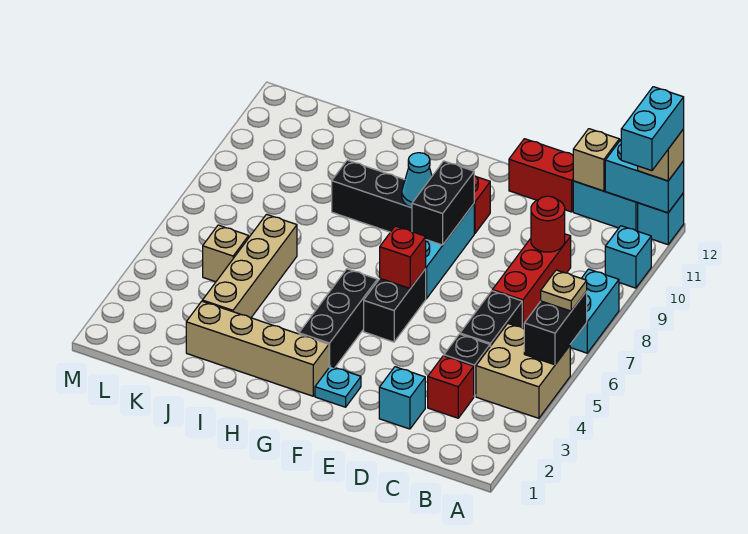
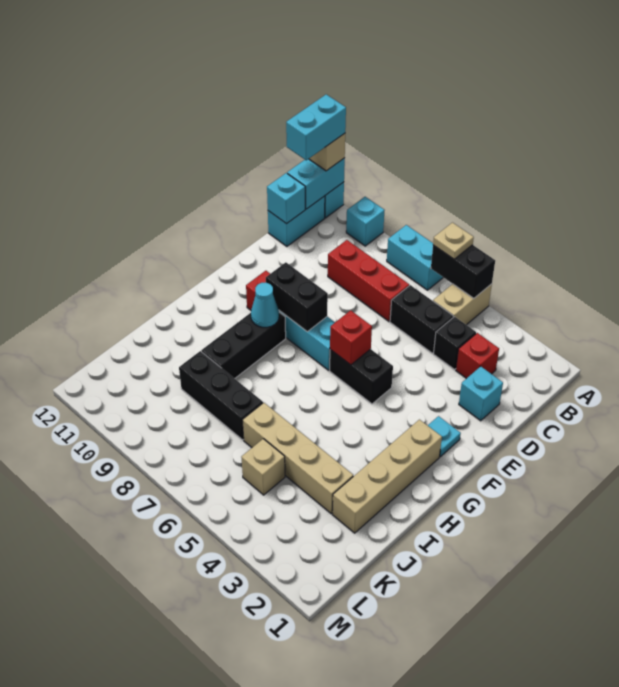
tan 2x2 brick [476,324,570,418] -> tan 1x2 brick [433,284,492,325]
cyan 1x2 brick [621,87,684,171] -> cyan 1x2 brick turned to [286,94,346,160]
red 1x1 round brick [531,196,565,252] -> none
tan 1x1 brick [573,129,619,191] -> cyan 1x1 brick [267,173,305,224]
red 1x2 brick [509,139,573,212] -> none
black 1x3 brick [299,269,377,367] -> black 1x3 brick moved to [179,351,263,440]

